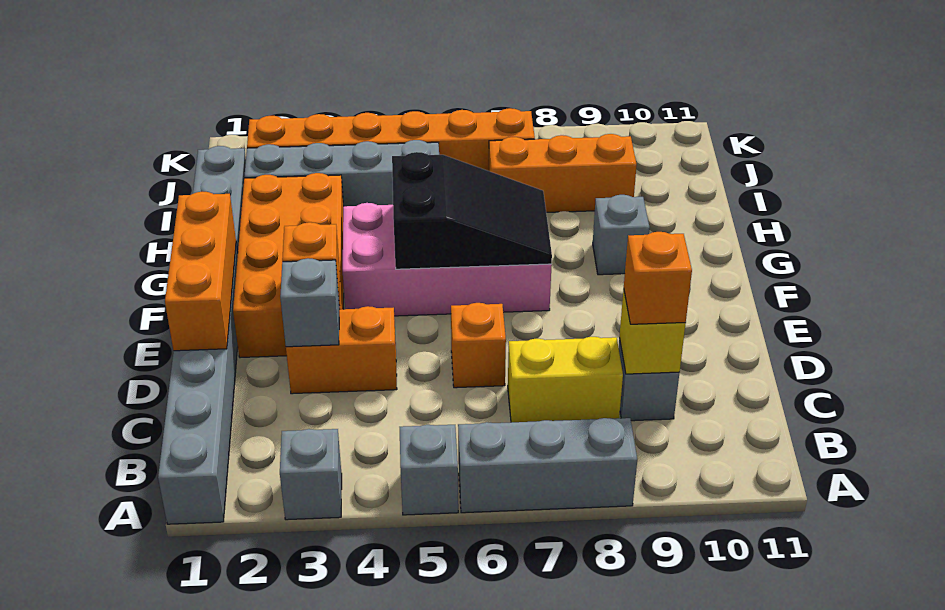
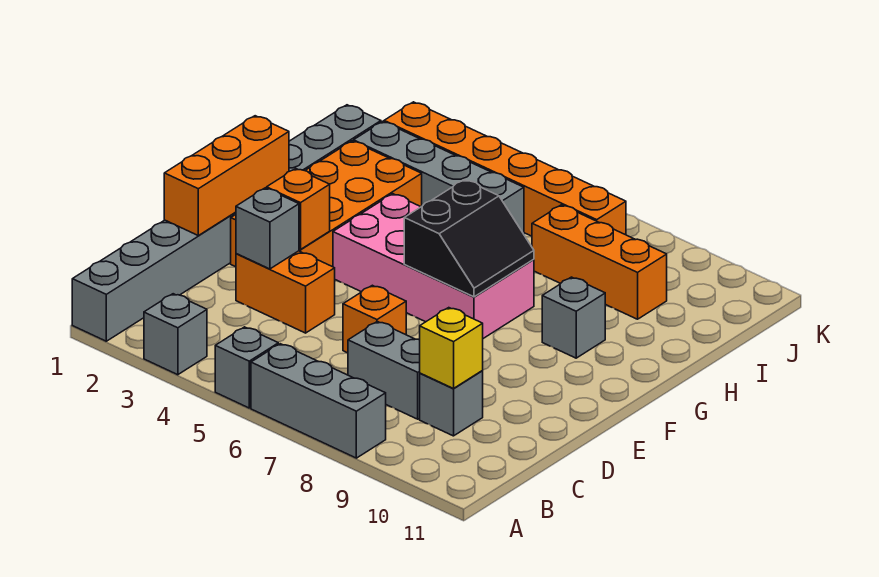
yellow 1x2 brick [508,337,623,422] -> grey 1x2 brick [348,322,420,419]
orange 1x1 brick [624,232,692,324] -> none
black 2x3 slope [392,152,552,269] -> black 2x2 slope [404,180,534,297]

